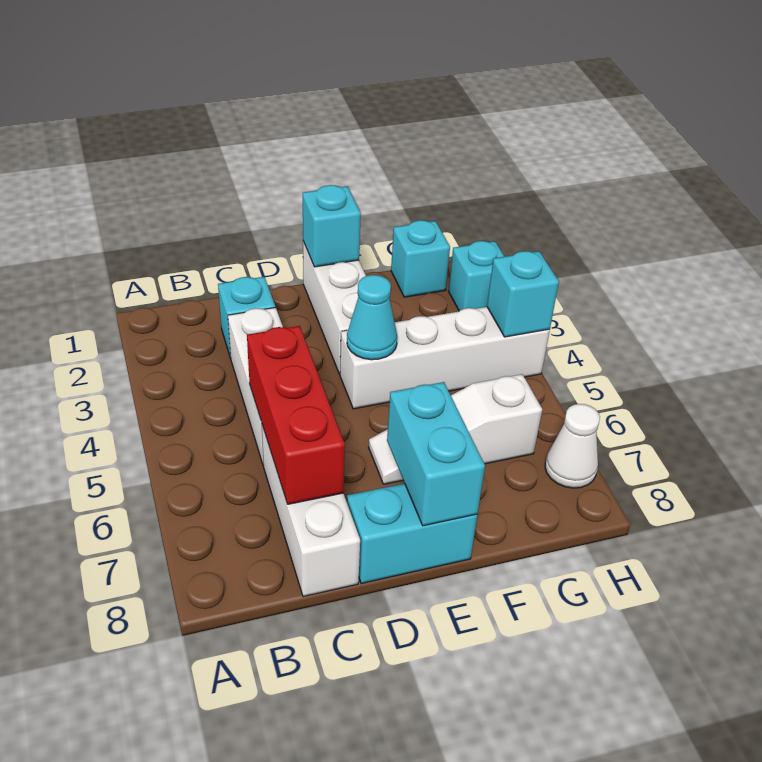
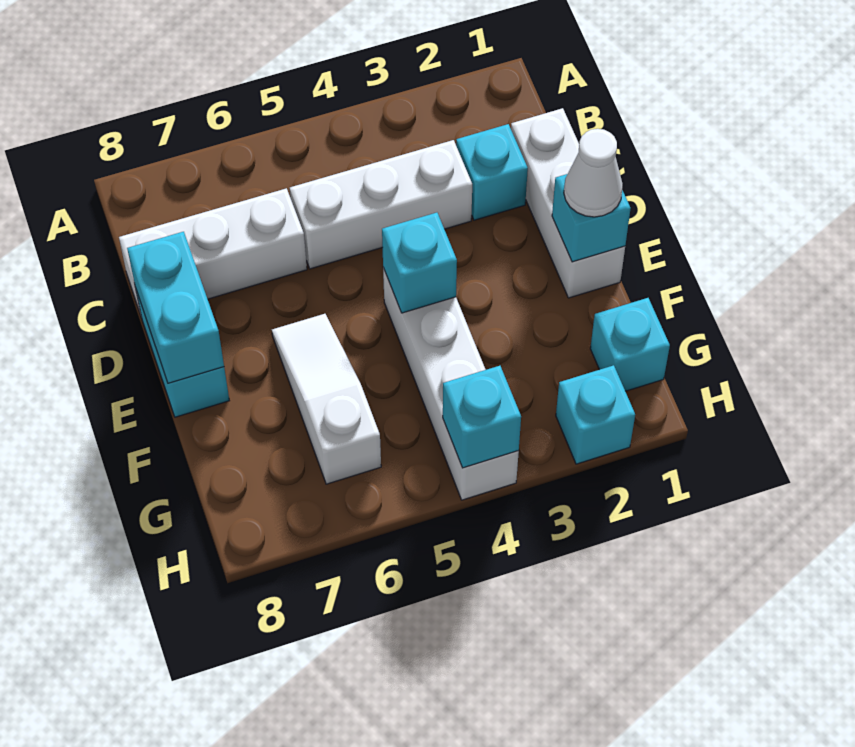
red 1x3 brick [247,326,345,504] -> none
white 1x3 brick [303,241,366,374] -> white 1x3 brick turned to [511,108,625,298]
cyan 1x1 cone [347,275,397,360] -> cyan 1x1 brick [382,213,457,313]
cyan 1x2 brick [387,382,485,526] -> cyan 1x2 brick turned to [127,232,224,383]
white 1x1 cone [545,404,600,488] -> white 1x1 cone moved to [564,129,623,217]

